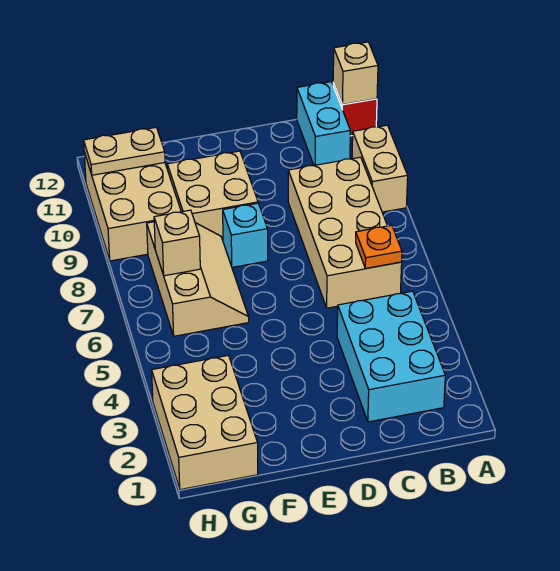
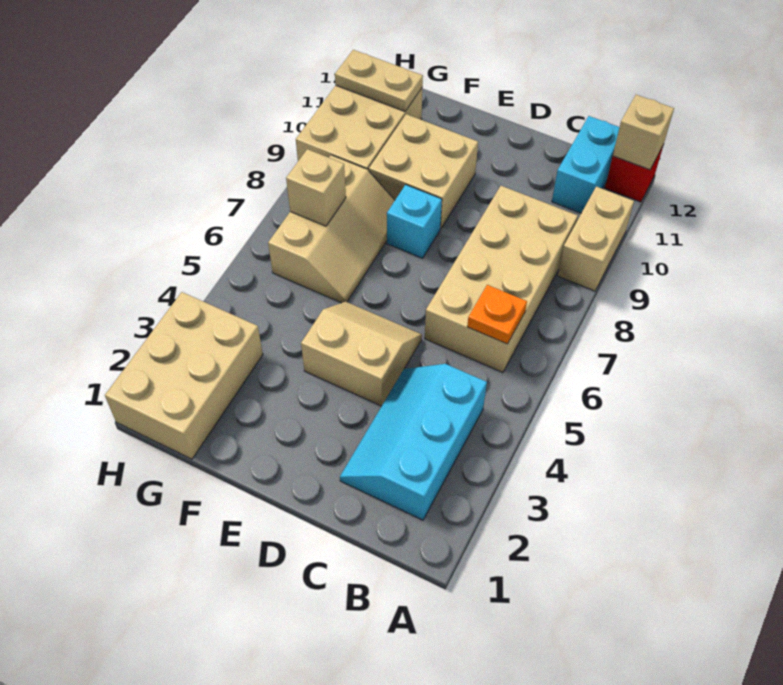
cyan 2x3 brick [337,291,445,422] -> cyan 2x3 slope [340,364,487,520]
none -> tan 2x2 slope [301,302,422,406]

